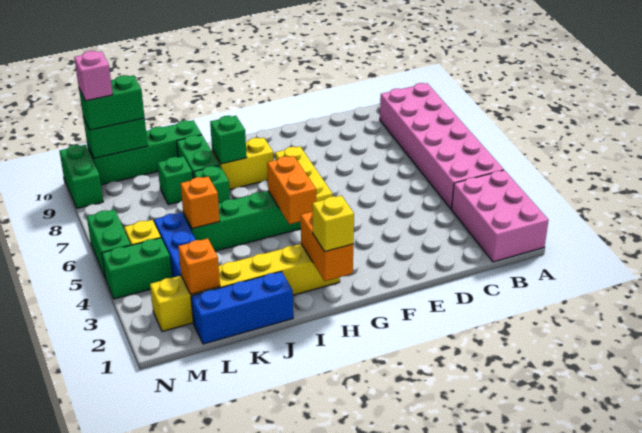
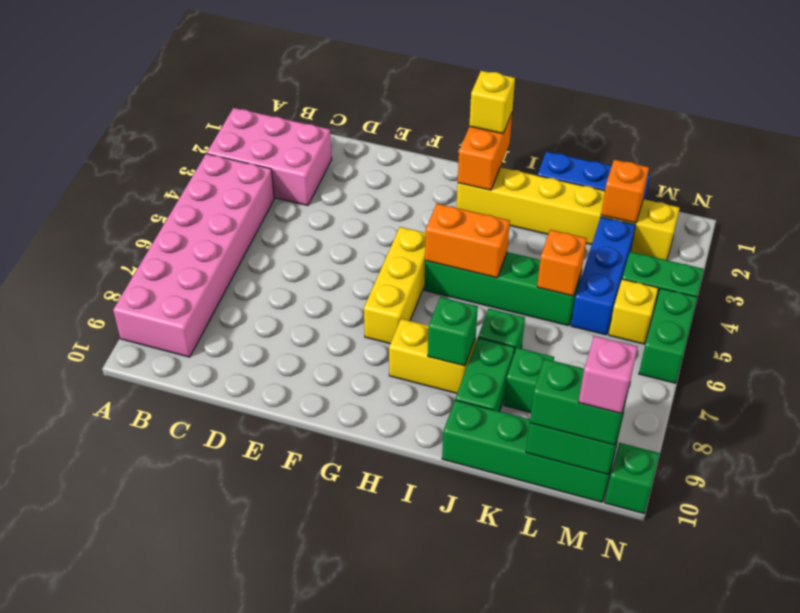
pink 2x3 brick [452,170,549,262] -> pink 2x3 brick turned to [207,108,332,206]
orange 1x2 brick [267,156,316,224] -> orange 1x2 brick turned to [425,204,510,278]
green 1x2 brick [60,145,103,208] -> green 1x1 brick [605,443,660,514]

